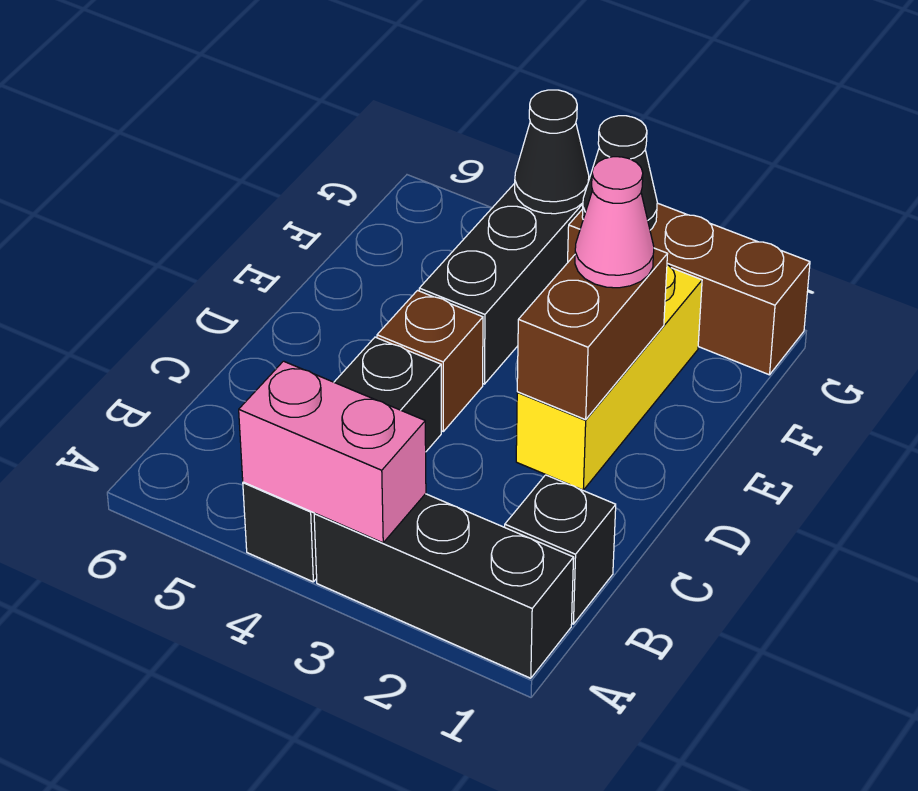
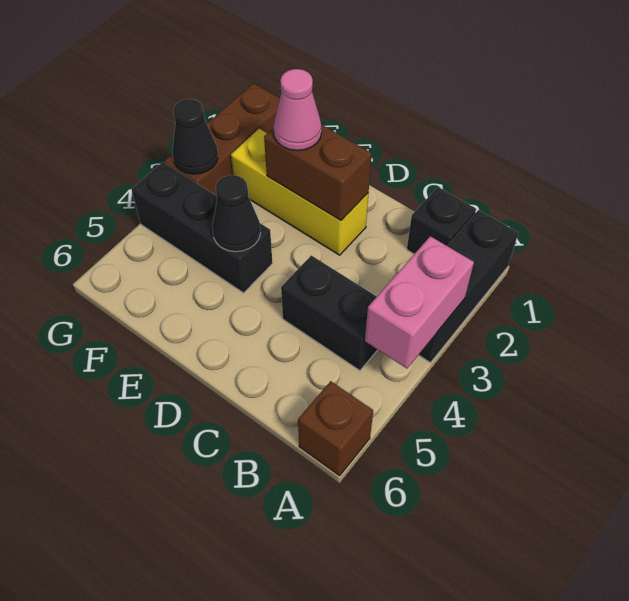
black 1x3 brick [243,337,441,582] -> black 1x2 brick [281,255,378,371]
brown 1x1 brick [377,291,483,431] -> brown 1x1 brick moved to [298,381,373,476]
black 1x1 cone [515,90,589,214] -> black 1x1 cone moved to [212,175,260,252]

